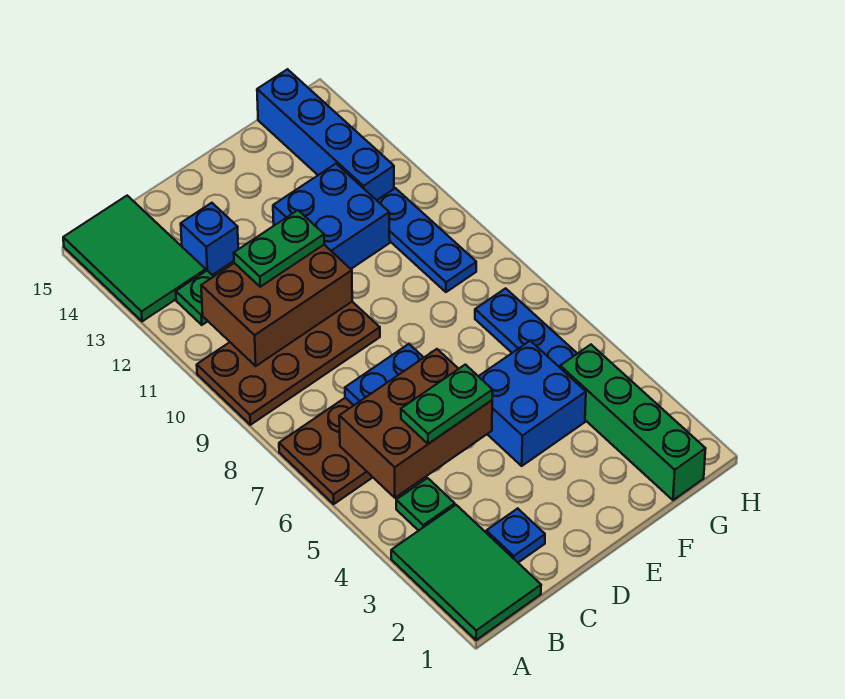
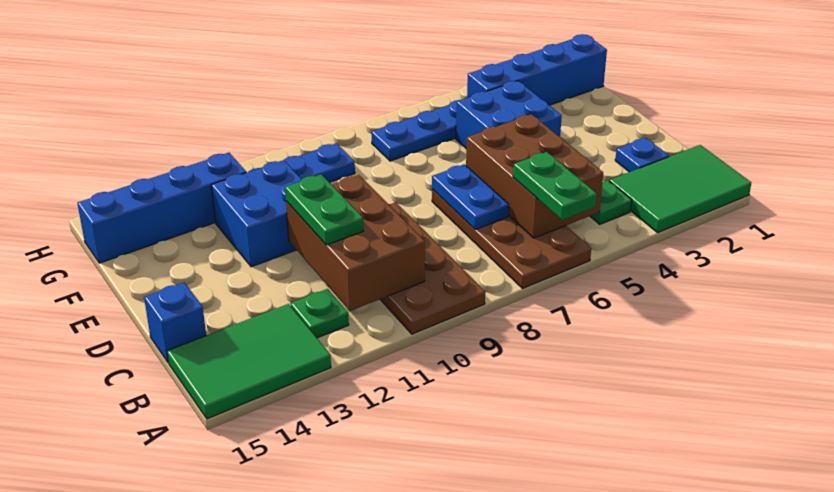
green 1x2 plate [401,365,493,444] -> green 1x2 plate moved to [513,152,597,220]
blue 1x1 brick [181,203,238,275] -> blue 1x1 brick moved to [144,282,206,362]
green 1x4 brick [560,345,706,500] -> blue 1x4 brick [467,34,607,105]

